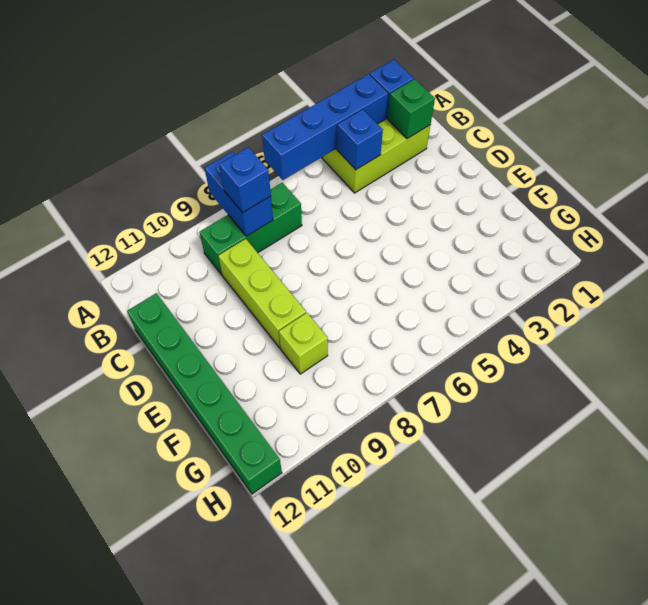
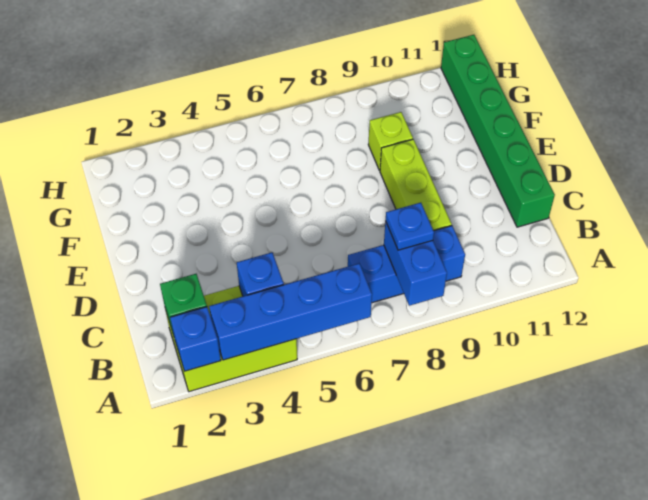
green 1x3 brick [199,183,302,275] -> blue 1x3 brick [348,226,465,303]
blue 1x1 brick [219,147,271,213] -> blue 1x1 plate [386,203,434,250]

